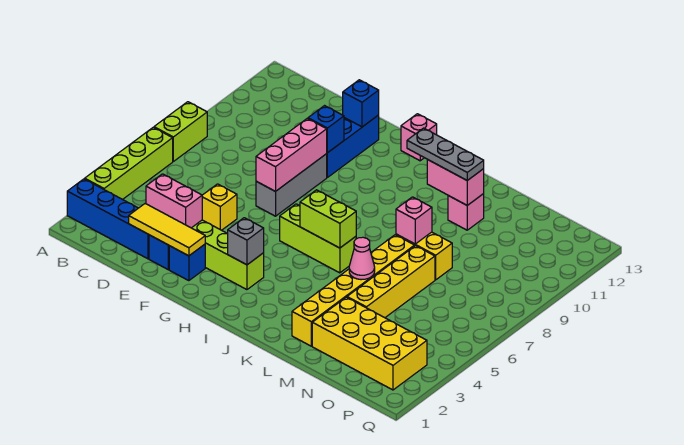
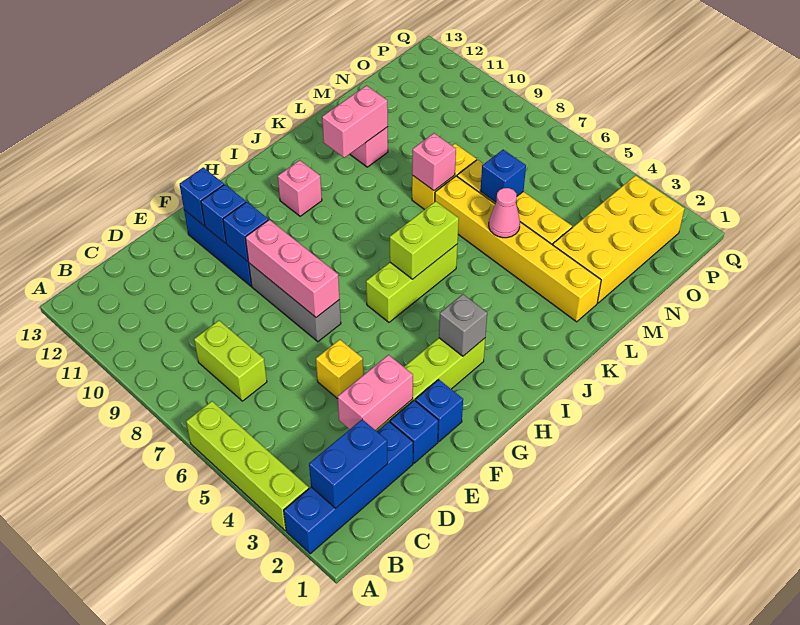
lime 1x2 brick [154,102,207,161] -> lime 1x2 brick moved to [194,321,267,401]
none -> blue 1x2 brick [309,419,388,508]
yellow 1x3 tile [129,204,205,256] -> none
none -> blue 1x1 brick [201,185,246,244]
pink 1x1 brick [401,114,437,161] -> pink 1x1 brick moved to [278,160,322,216]
grey 1x3 plate [407,128,484,180] -> none
none -> blue 1x1 brick [480,150,526,203]

